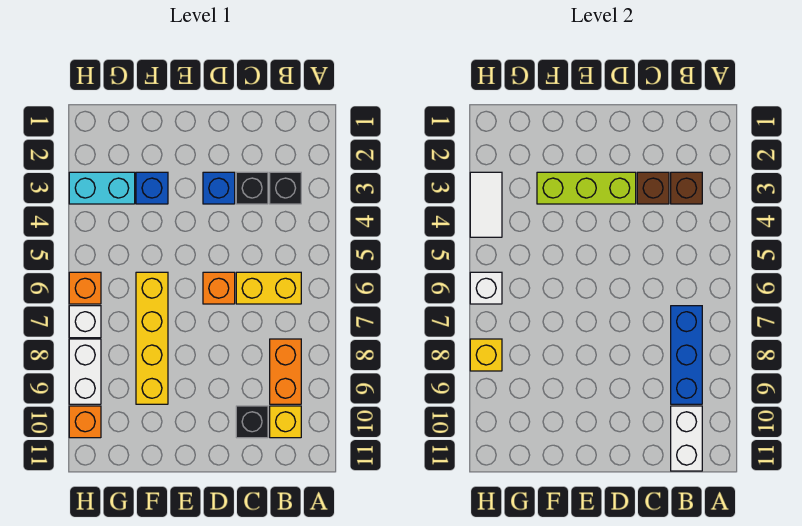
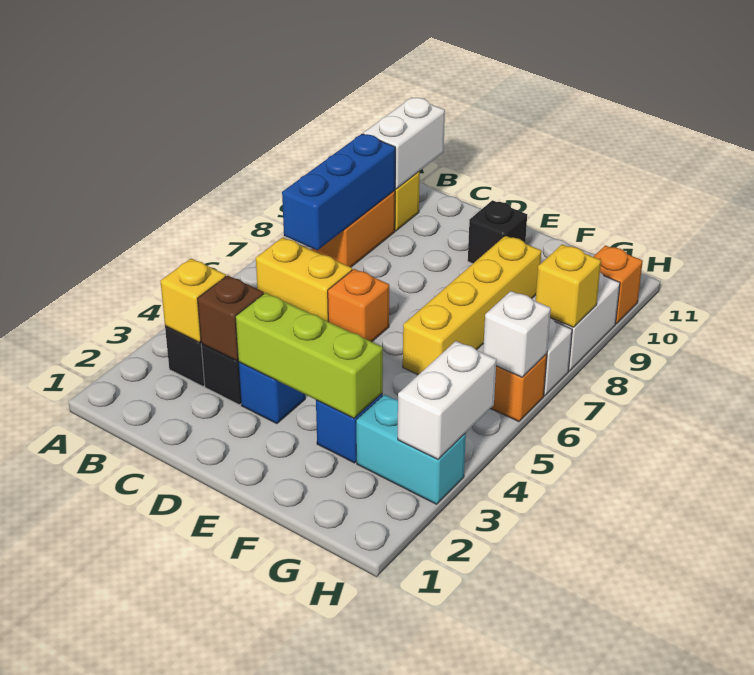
brown 1x1 brick [671,172,702,204] -> yellow 1x1 brick [161,259,226,342]
black 1x1 brick [236,406,268,438] -> black 1x1 brick moved to [468,200,527,263]
white 1x2 tile [470,172,502,237] -> white 1x2 brick [398,341,497,459]

